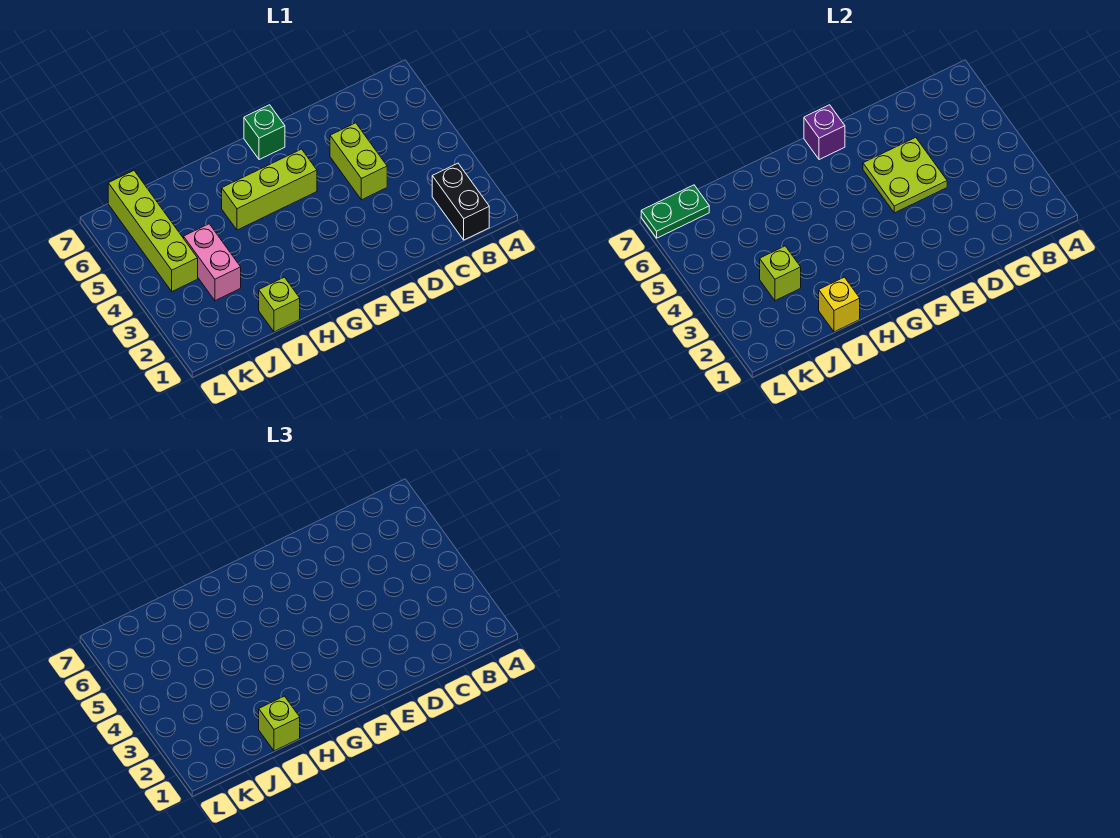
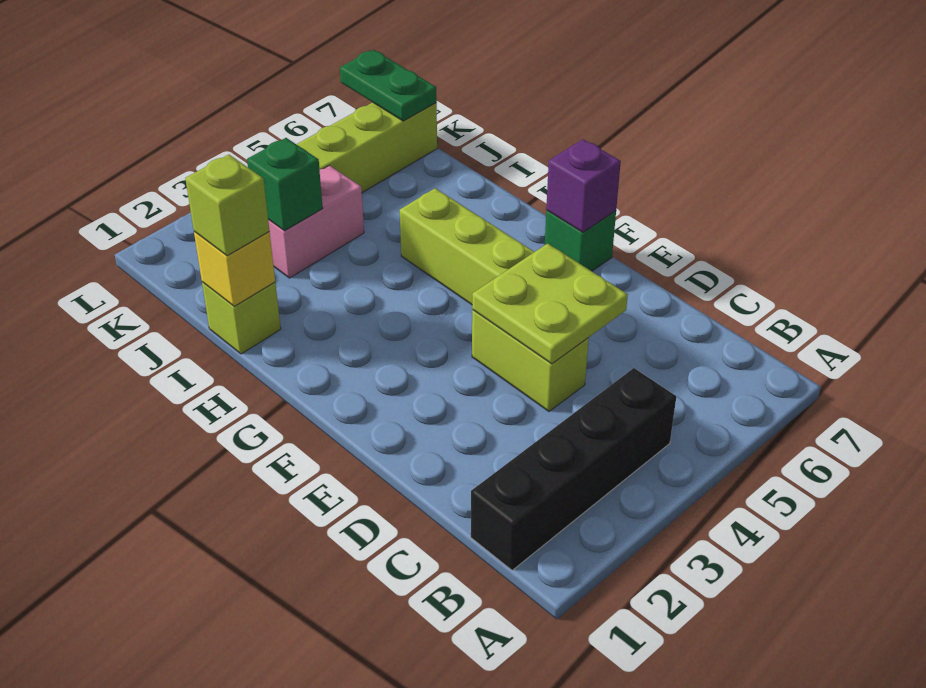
black 1x2 brick [432,163,489,240] -> black 1x4 brick [471,368,676,570]
lime 1x2 brick [330,123,387,200] -> lime 1x2 brick turned to [472,310,589,411]
lime 1x1 brick [760,246,801,301] -> green 1x1 brick [247,138,323,231]

